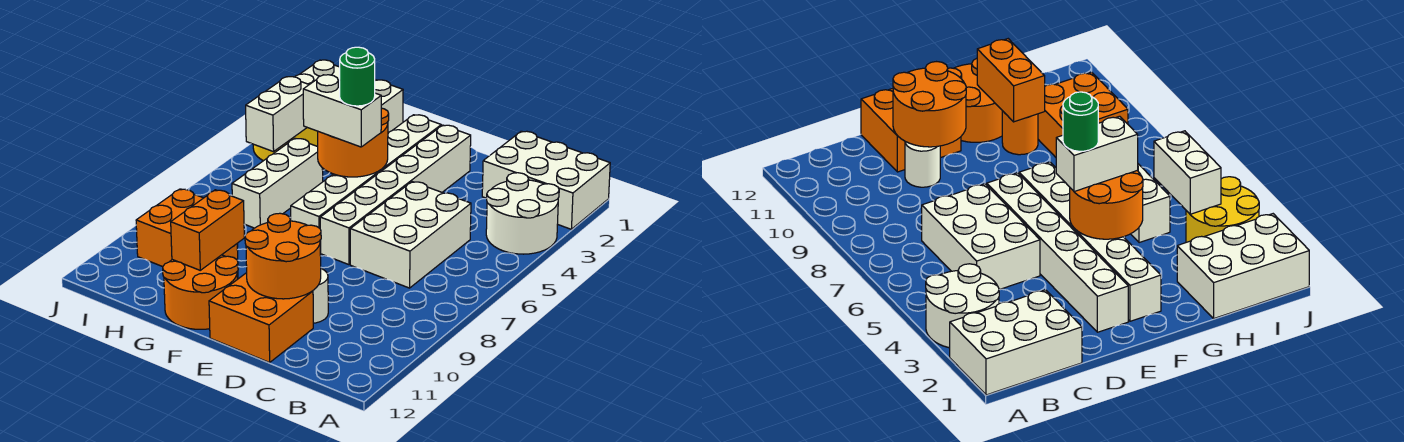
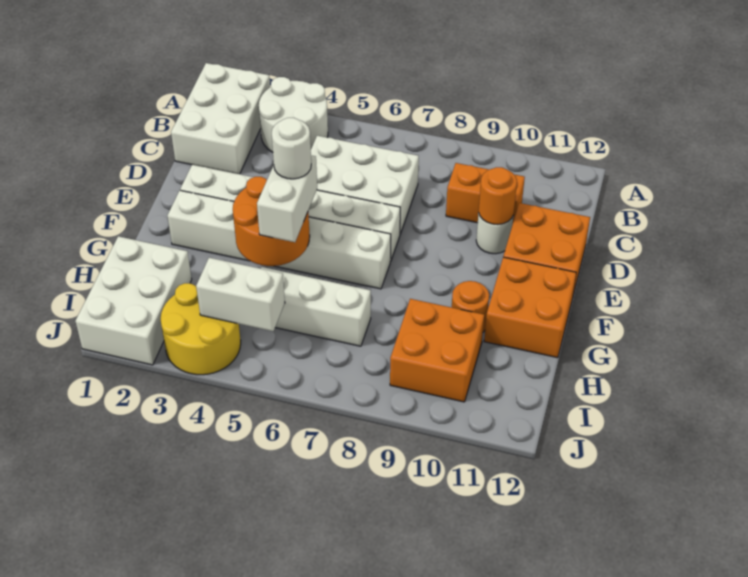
orange 2x2 round brick [245,213,321,299] -> orange 1x1 round brick [479,167,517,225]
green 1x1 round brick [340,47,375,106] -> white 1x1 round brick [272,118,311,179]
orange 2x2 round brick [163,255,238,329] -> orange 2x2 brick [484,257,576,358]
orange 1x2 brick [171,190,244,270] -> orange 1x2 brick moved to [446,163,525,223]

